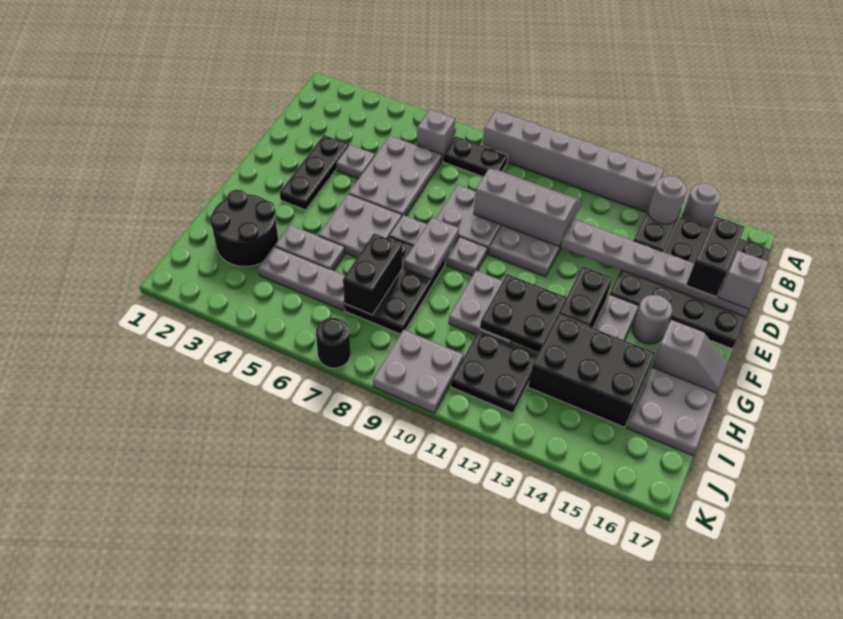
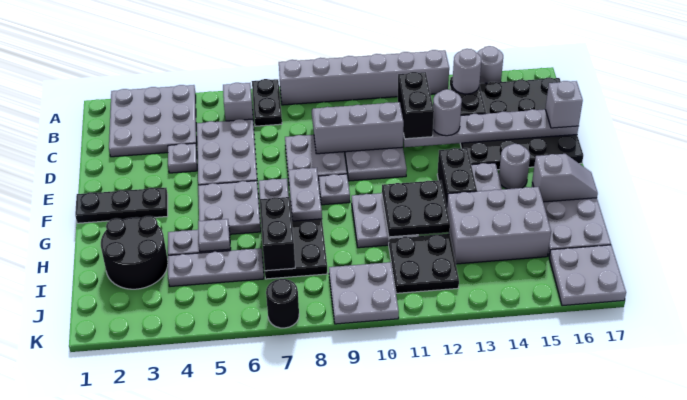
none -> grey 3x3 plate [109,85,197,157]
black 1x2 plate [443,136,508,177] -> black 1x2 plate turned to [252,79,282,126]
black 1x2 brick [686,216,745,297] -> black 1x2 brick moved to [398,72,434,139]
black 1x3 plate [280,135,349,210] -> black 1x3 plate turned to [75,188,168,223]
none -> grey 1x1 round brick [433,89,462,136]
none -> grey 1x1 plate [198,219,230,252]
black 2x3 brick [528,314,655,427] -> grey 2x3 brick [447,187,551,264]
none -> grey 2x2 plate [549,245,626,306]

